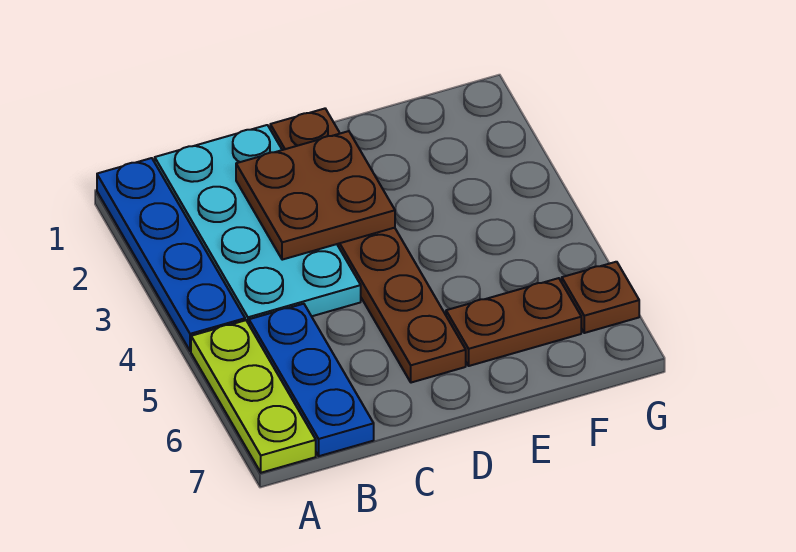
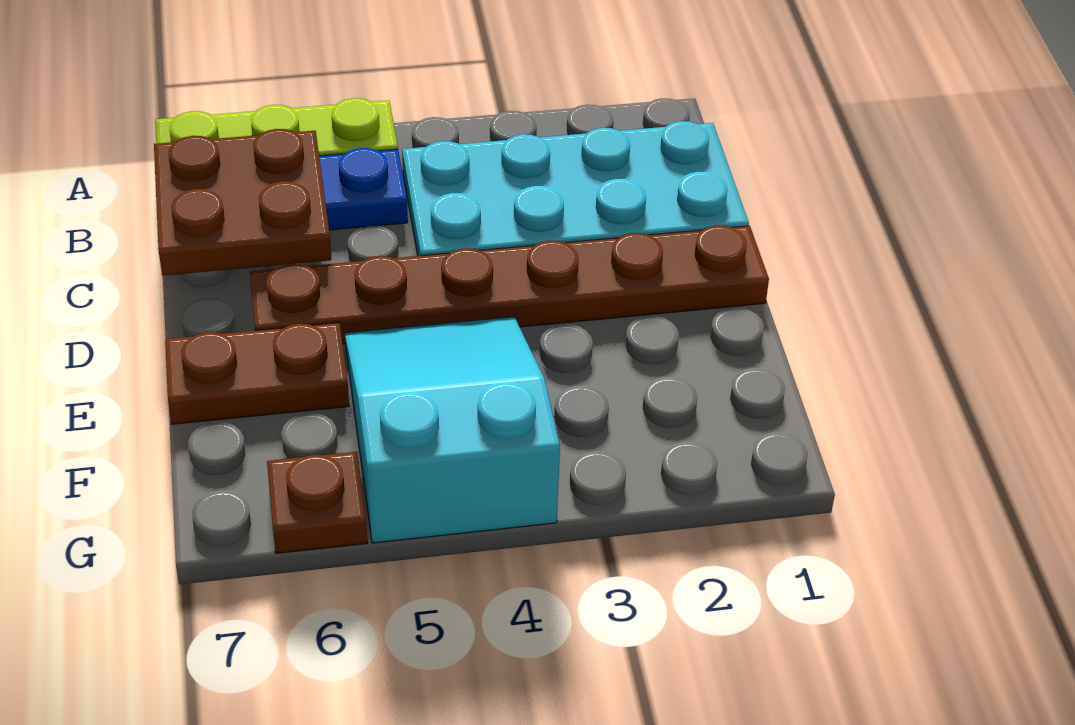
blue 1x4 plate [97,158,245,351] -> none
brown 2x2 plate [236,131,395,260] -> brown 2x2 plate moved to [154,129,331,276]
none -> cyan 2x3 slope [345,317,560,543]
brown 1x2 plate [446,278,581,366] -> brown 1x2 plate turned to [165,323,349,424]

